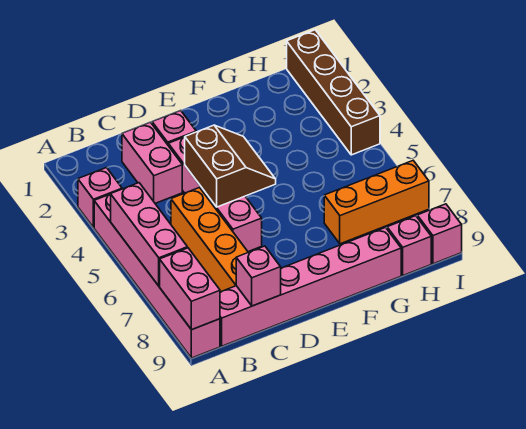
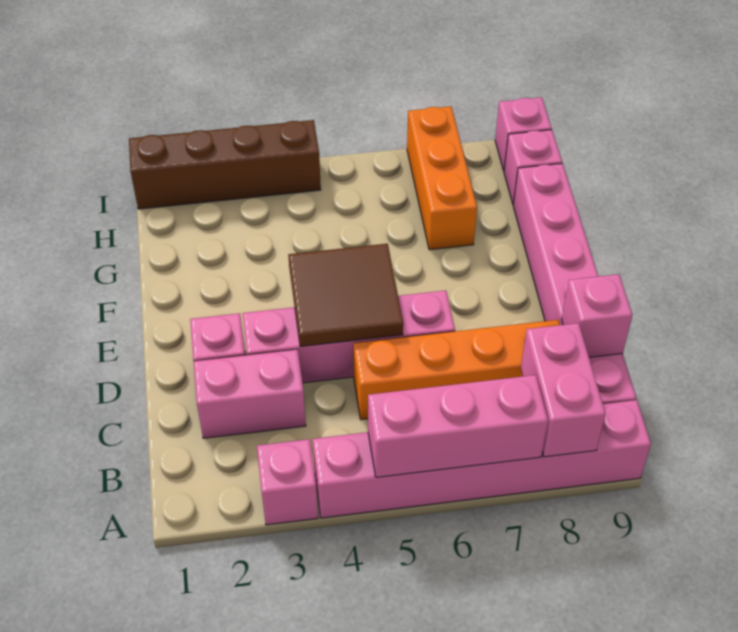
pink 1x2 brick [160,248,220,330] -> pink 1x2 brick turned to [521,323,606,457]
brown 2x2 slope [185,125,276,207] -> brown 2x2 tile [288,244,403,347]

